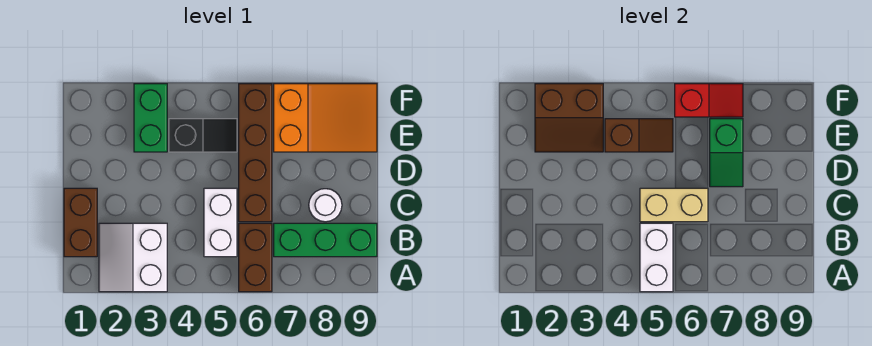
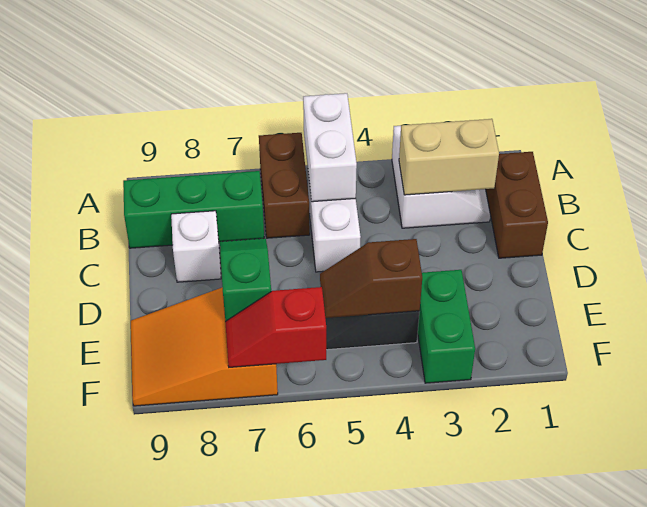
tan 1x2 brick [640,188,708,222] -> tan 1x2 brick moved to [399,119,499,195]
brown 1x4 brick [239,84,272,222] -> none
white 1x1 round brick [309,189,342,222] -> white 1x1 brick [171,211,221,282]
brown 2x2 slope [535,84,603,152] -> none

